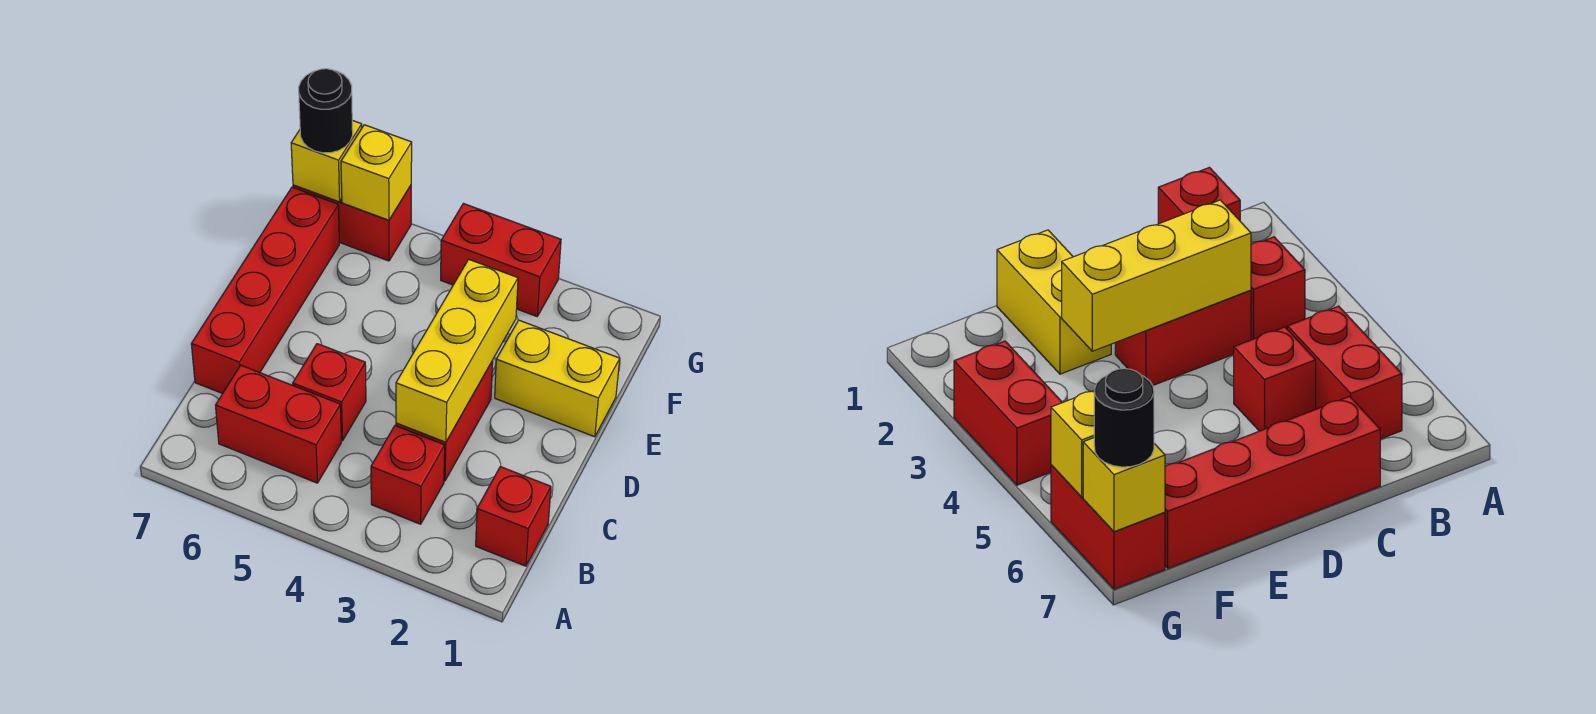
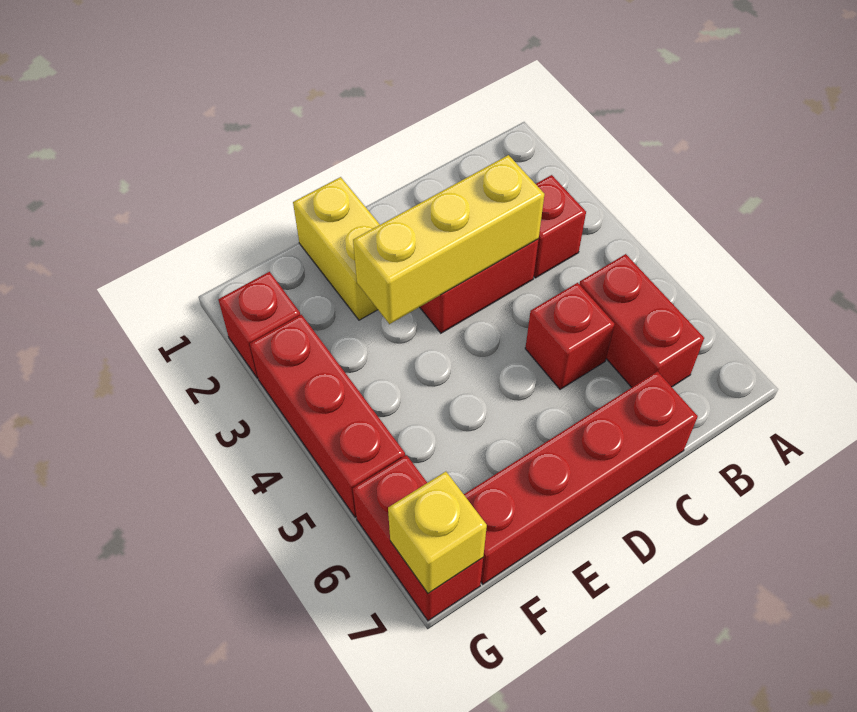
red 1x1 brick [476,467,551,566] -> red 1x1 brick moved to [218,272,300,378]
red 1x2 brick [441,204,561,316] -> red 1x3 brick [250,315,405,517]
yellow 1x1 brick [341,125,412,220] -> none
black 1x1 round brick [299,69,353,153] -> none

